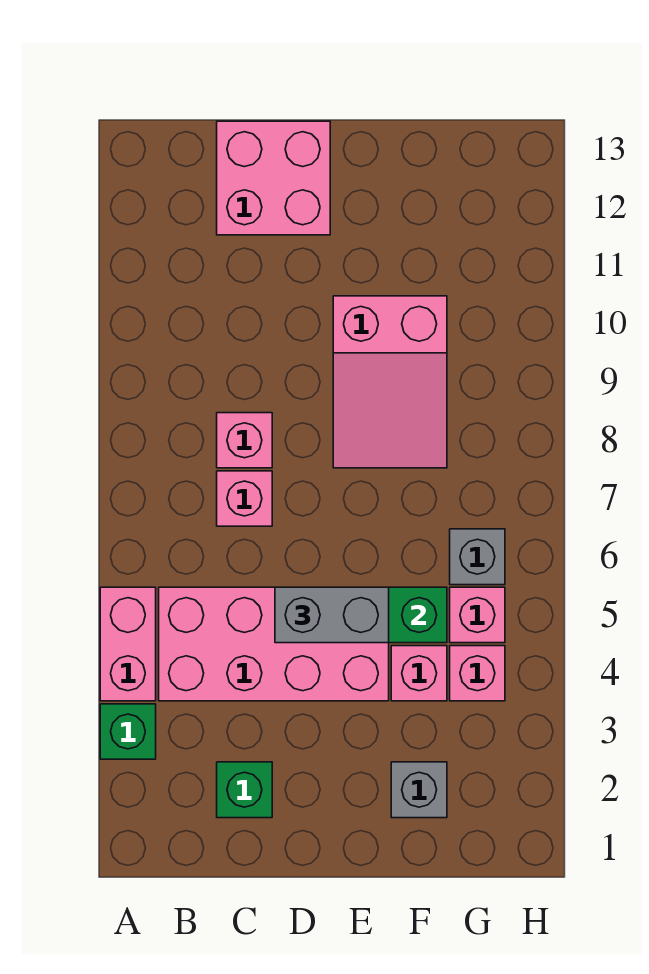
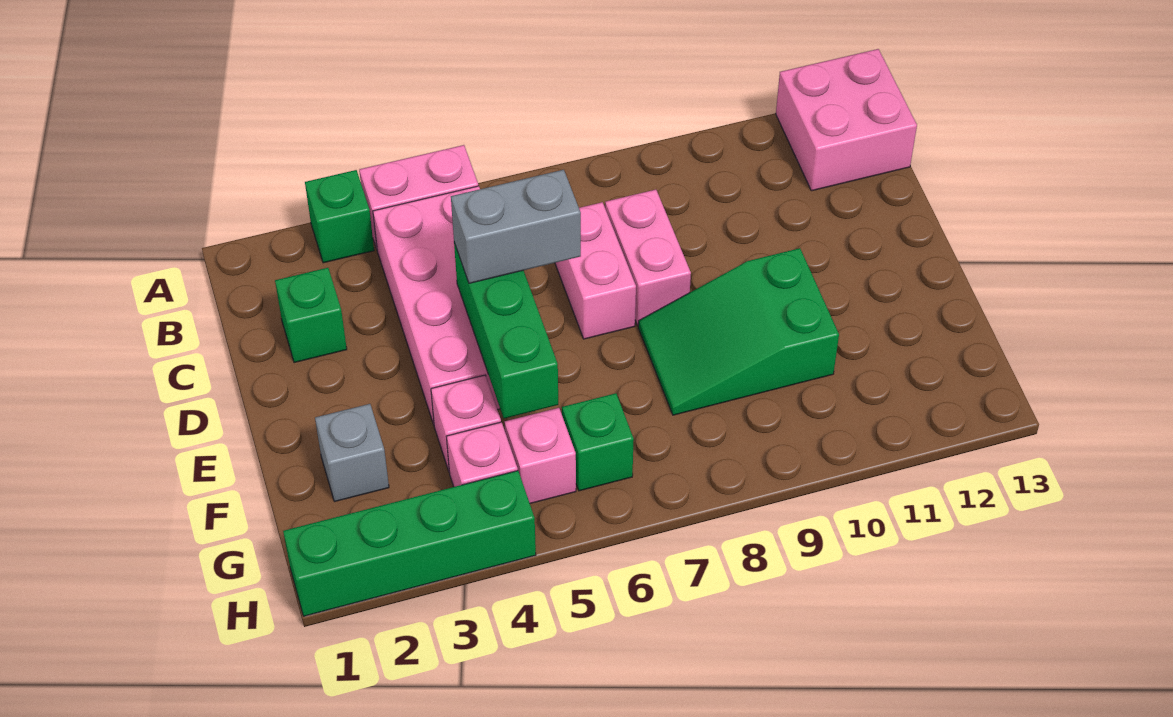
pink 1x1 brick [217,471,272,526] -> pink 1x2 brick [555,202,636,339]
pink 1x1 brick [217,413,272,468] -> pink 1x2 brick [605,190,691,325]
pink 2x2 brick [217,121,330,235] -> pink 2x2 brick moved to [776,49,917,191]
grey 1x2 brick [275,587,389,643] -> grey 1x2 brick turned to [451,170,581,283]
pink 2x3 slope [333,296,447,468] -> green 2x3 slope [638,248,839,415]
grey 1x1 brick [450,529,505,585] -> green 1x1 brick [562,393,634,491]
none -> green 1x4 brick [283,471,536,616]

